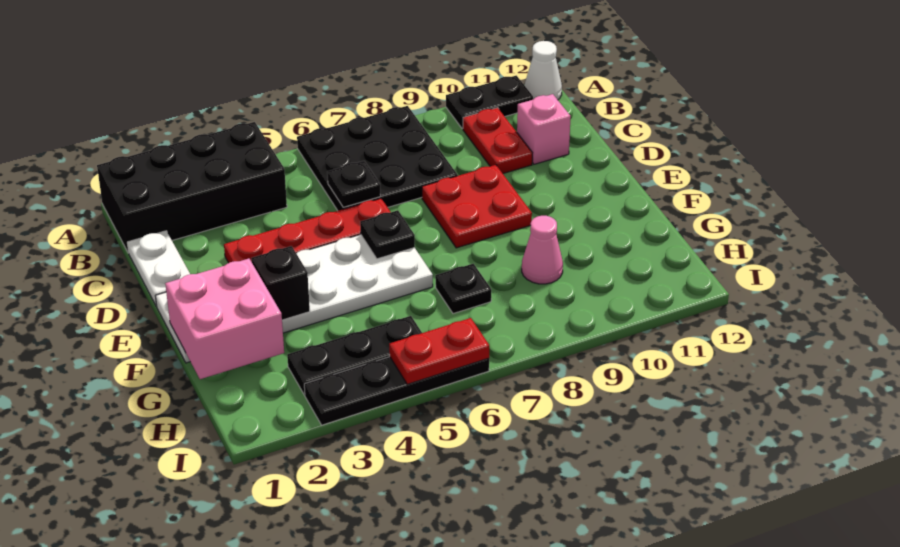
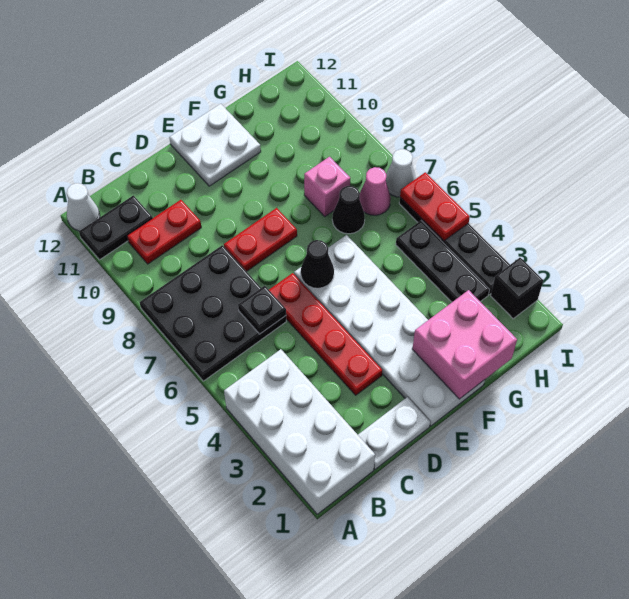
black 2x4 brick [97,122,287,253] -> white 2x4 brick [224,349,375,514]
black 1x2 plate [446,76,533,129] -> black 1x2 plate turned to [79,195,153,260]
pink 1x1 brick [517,94,571,164] -> pink 1x1 brick moved to [304,157,350,216]
red 2x2 plate [422,165,532,248] -> red 1x2 plate [224,208,297,272]
black 1x1 plate [360,210,415,259] -> black 1x1 cone [301,240,334,288]
none -> white 2x2 plate [169,104,261,186]
black 1x1 brick [251,246,310,320] -> black 1x1 brick moved to [491,258,543,319]
black 1x1 plate [435,264,491,314] -> black 1x1 cone [332,186,365,234]
pink 1x1 cone [522,216,563,284] -> pink 1x1 cone moved to [359,167,391,215]
none -> white 1x1 cone [386,149,416,197]

